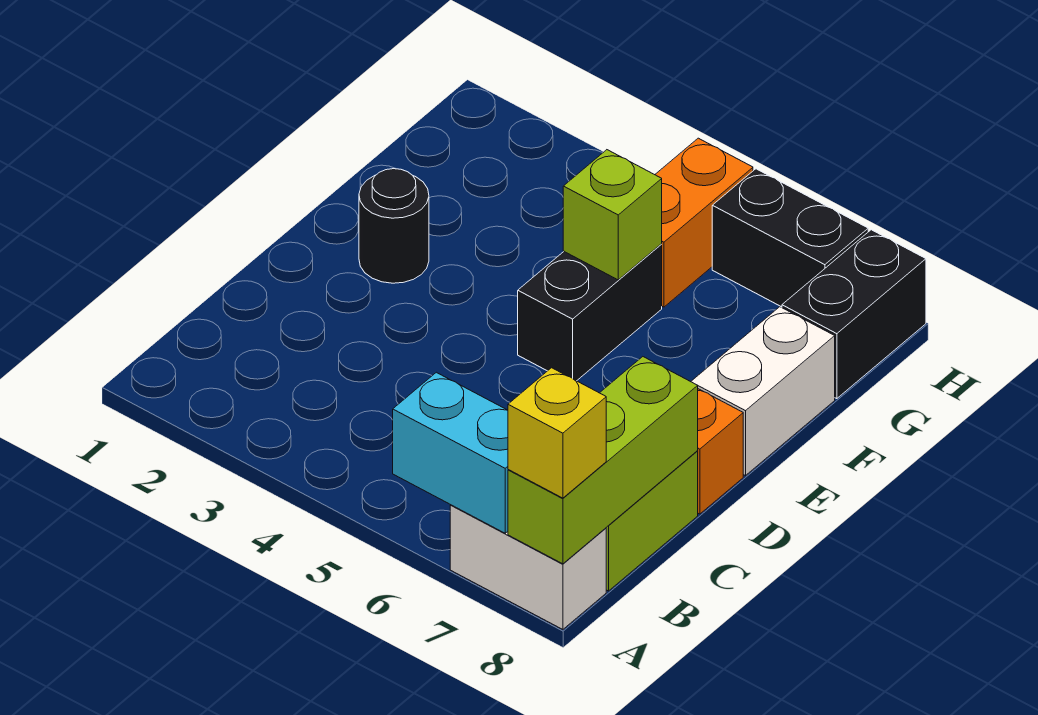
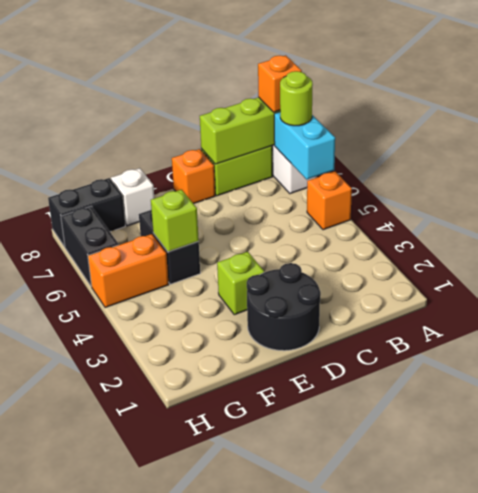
none -> orange 1x1 brick [307,172,352,230]
none -> lime 1x1 round brick [280,71,313,126]
yellow 1x1 brick [508,368,606,498] -> orange 1x1 brick [258,55,302,112]
black 1x1 round brick [359,169,429,283] -> black 2x2 round brick [247,263,321,351]
none -> lime 1x1 brick [217,252,264,315]
black 1x2 brick [518,244,662,381] -> black 1x2 brick turned to [139,210,200,284]
white 1x2 brick [691,307,835,476] -> white 1x1 brick [111,168,154,226]

